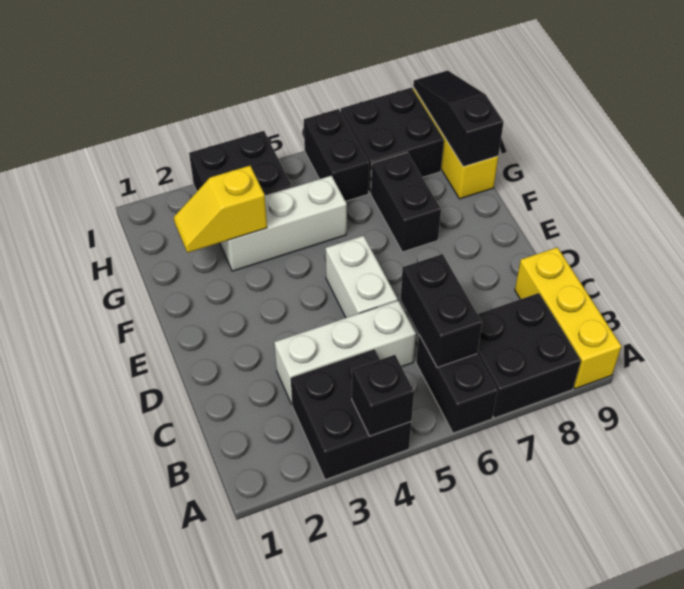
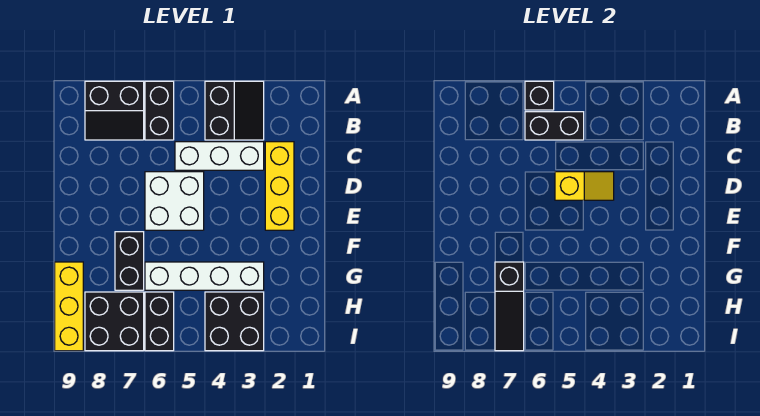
black 2x2 brick [291,349,411,480] -> black 2x2 slope [205,81,264,140]
black 1x1 brick [352,355,414,436] -> black 1x1 brick moved to [525,81,554,110]
black 2x2 brick [477,293,581,418] -> black 2x2 slope [85,81,144,140]
yellow 1x3 brick [515,247,621,389] -> yellow 1x3 brick moved to [265,142,294,230]
black 1x2 brick [400,254,482,368] -> black 1x2 brick turned to [525,112,584,140]
white 1x2 brick [326,236,398,318] -> white 2x2 brick [145,172,204,230]
yellow 1x2 slope [174,166,267,253] -> yellow 1x2 slope moved to [555,172,614,200]
white 1x3 brick [220,176,347,271] -> white 1x4 brick [145,262,264,290]
black 1x3 slope [413,70,504,167] -> black 1x3 slope moved to [495,262,524,351]

